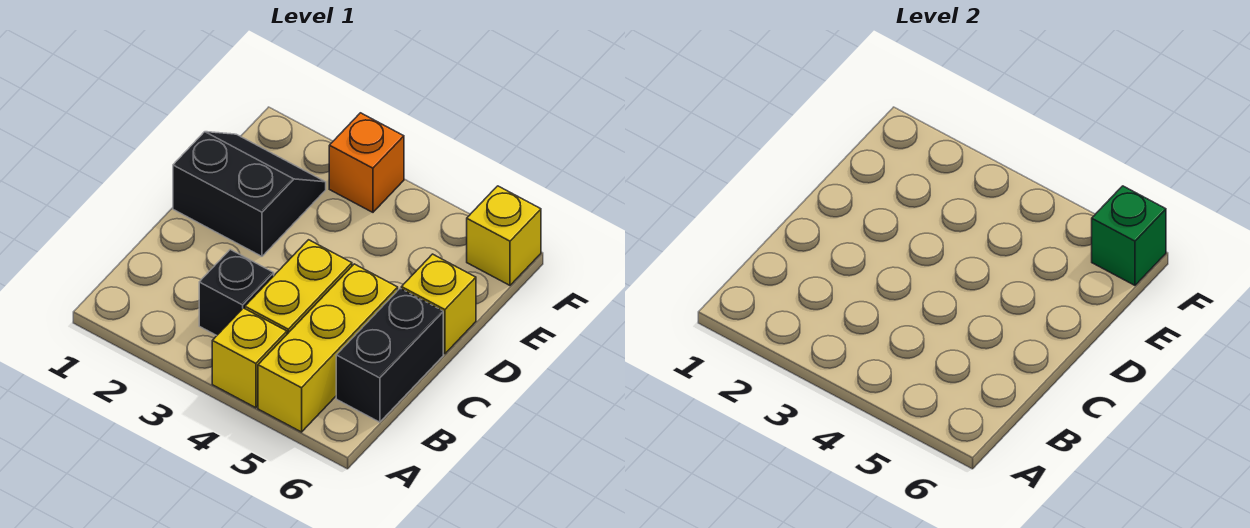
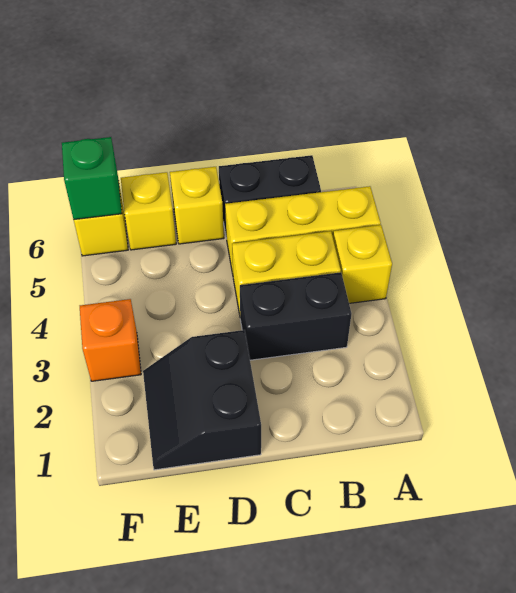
black 1x1 brick [199,250,274,335] -> black 1x2 brick [240,272,351,360]
none -> yellow 1x1 brick [121,172,176,250]

